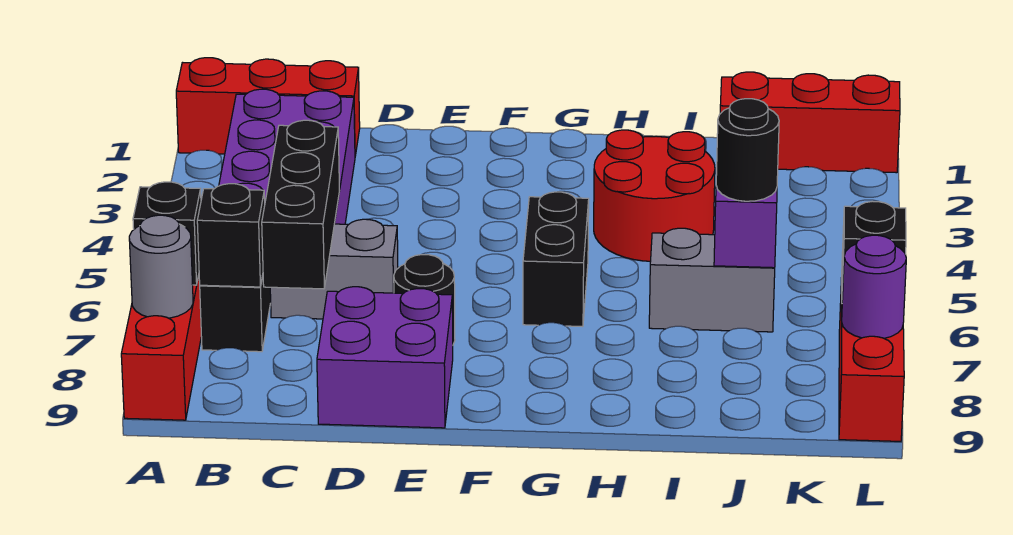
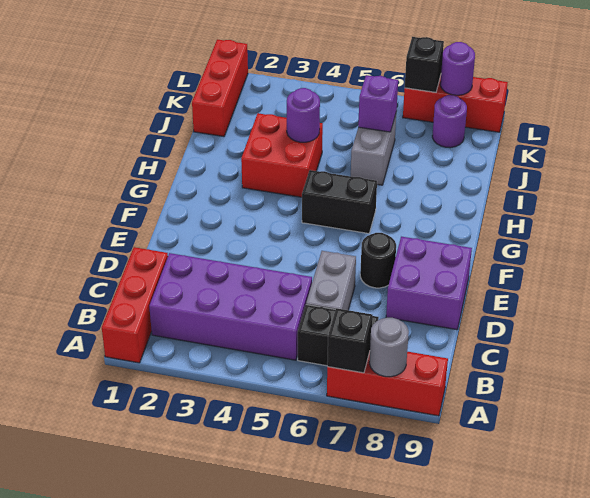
black 1x1 brick [197,184,265,287] -> none
black 1x3 brick [262,120,340,289] -> none
red 2x2 round brick [594,130,715,261] -> red 2x2 brick [241,113,323,197]
none -> purple 1x1 round brick [287,88,320,142]
black 1x1 round brick [716,99,779,201] -> none
none -> purple 1x1 round brick [432,95,467,148]

